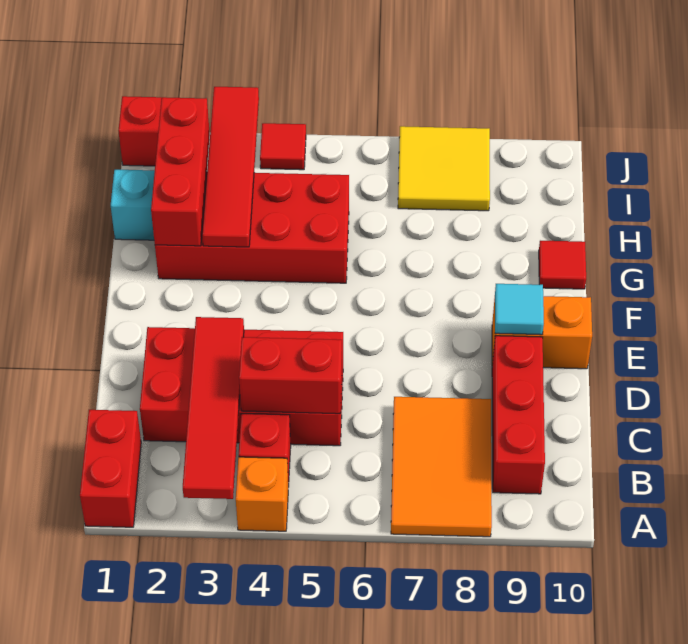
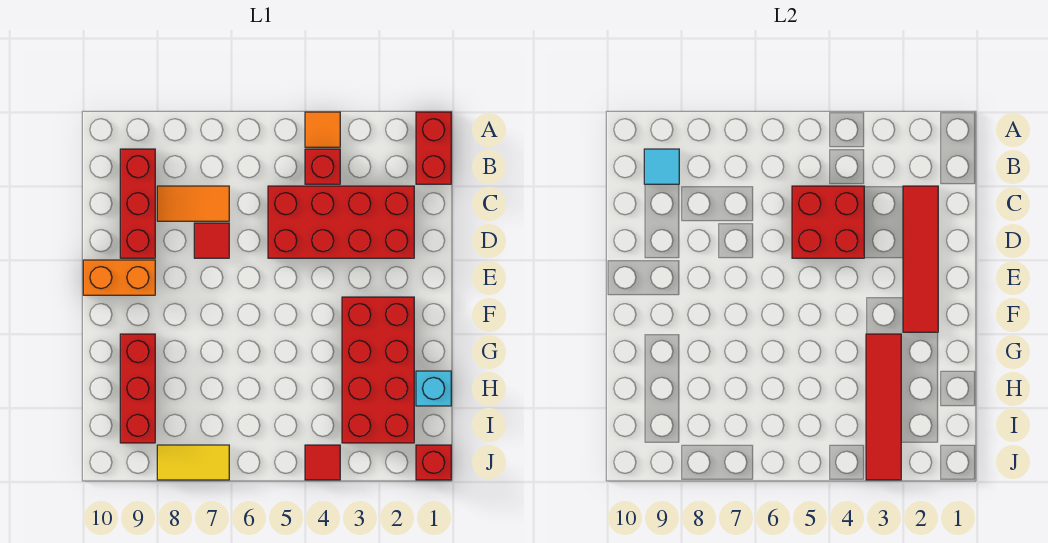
red 1x4 tile [183,317,244,499] -> red 1x4 tile moved to [903,186,938,332]
orange 1x1 brick [236,457,288,531] -> orange 1x1 tile [305,112,340,147]
orange 2x3 tile [391,397,492,537] -> orange 1x2 tile [157,186,229,221]
red 1x2 brick [239,337,342,414] -> red 2x2 brick [792,186,864,258]
cyan 1x1 tile [495,284,544,335] -> cyan 1x1 tile moved to [644,149,679,184]
red 2x4 brick [155,173,349,283] -> red 2x4 brick turned to [342,297,414,443]
red 1x3 brick [151,97,210,246] -> red 1x3 brick moved to [120,334,155,443]
red 1x1 tile [539,241,586,289] -> red 1x1 tile moved to [194,223,229,258]
yellow 2x2 tile [398,126,490,211] -> yellow 1x2 tile [157,445,229,480]

